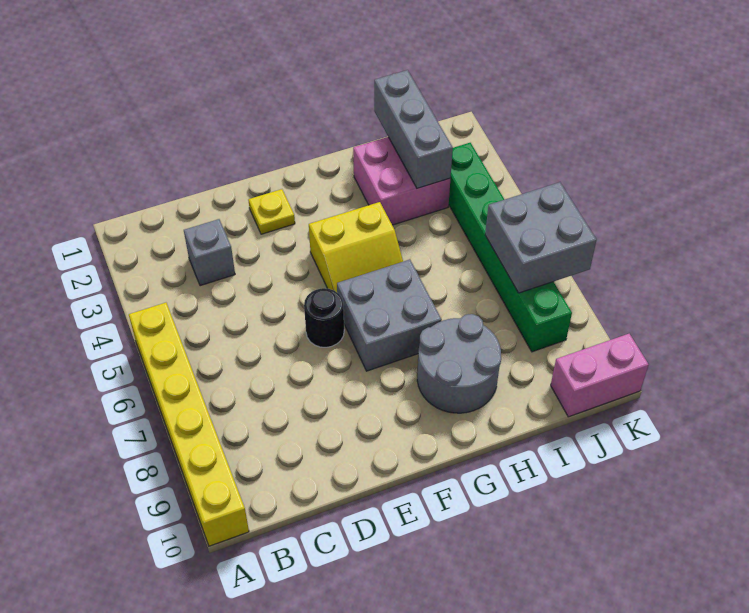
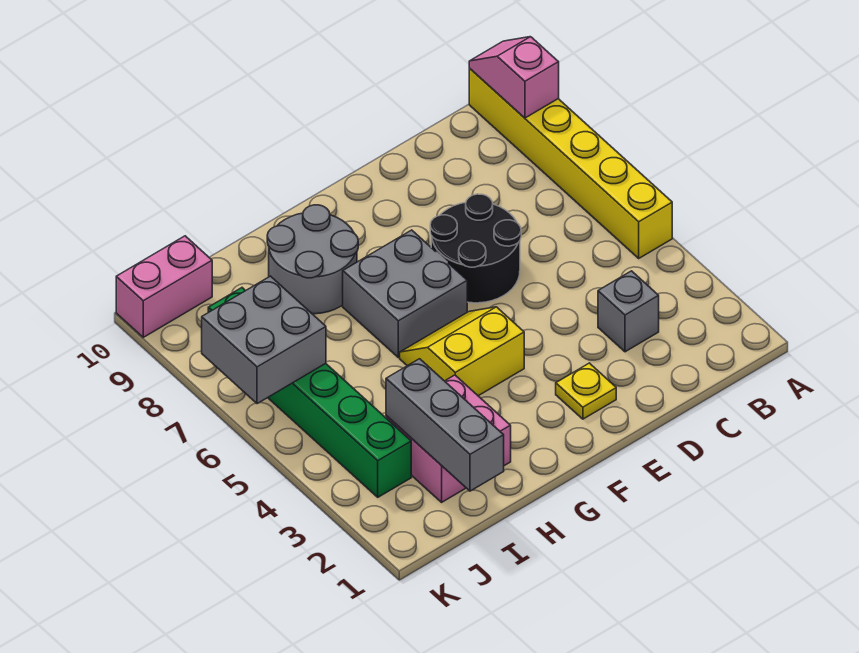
none -> pink 1x2 slope [469,37,559,118]
black 1x1 round brick [304,288,344,347] -> black 2x2 round brick [430,194,521,303]

